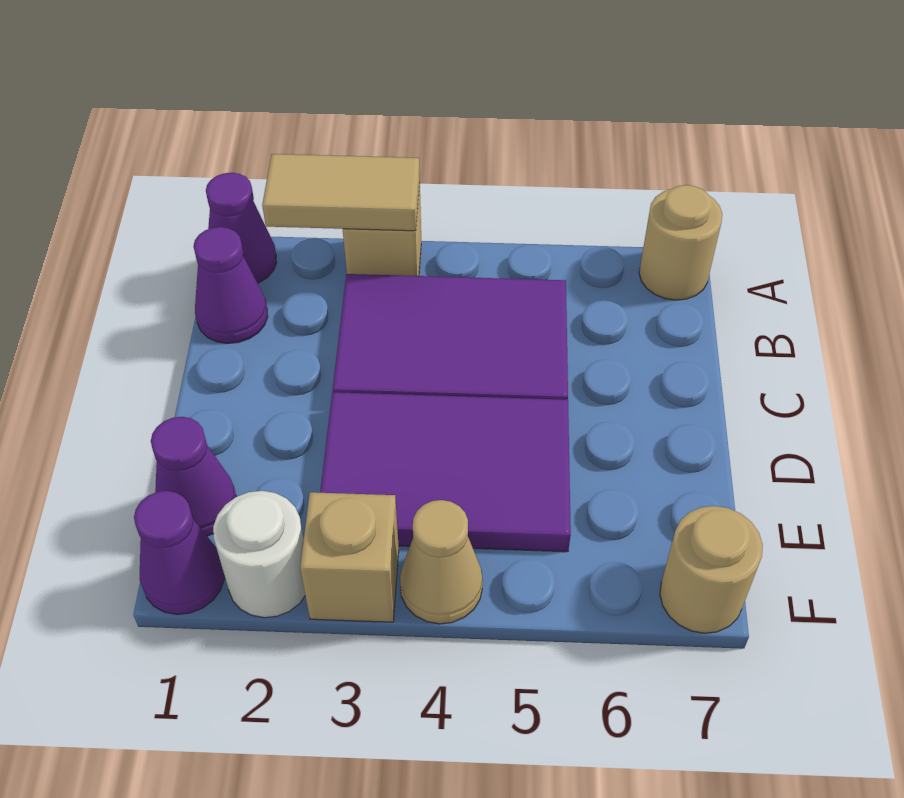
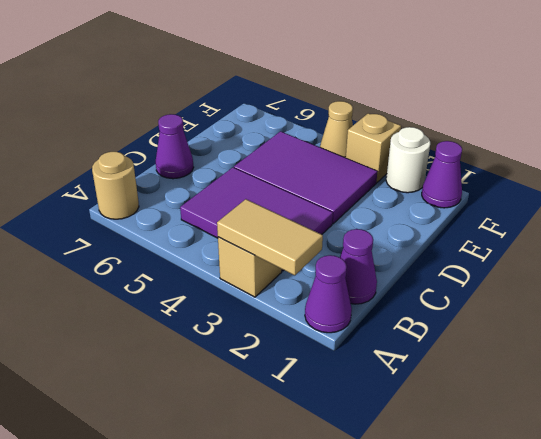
purple 1x1 cone [151,417,236,536] -> purple 1x1 cone moved to [156,114,194,179]
tan 1x1 round brick [660,506,763,633] -> none

